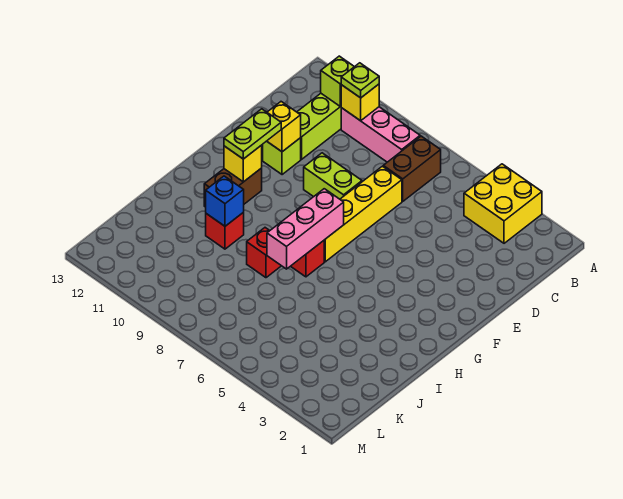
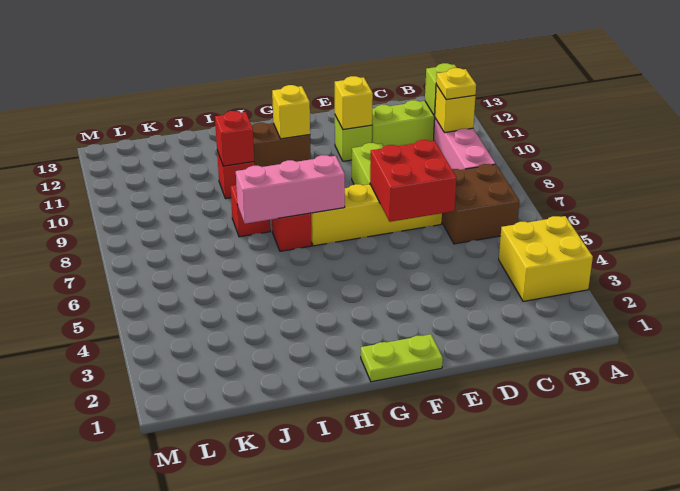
brown 1x2 brick [383,136,441,201] -> brown 2x2 brick [442,164,519,244]
lime 1x1 plate [341,63,379,98] -> yellow 1x1 plate [436,68,476,100]
none -> red 2x2 brick [370,140,456,222]
lime 1x2 plate [224,109,281,159] -> lime 1x2 plate moved to [361,334,443,382]
blue 1x1 brick [206,176,244,226] -> red 1x1 brick [215,111,254,166]

